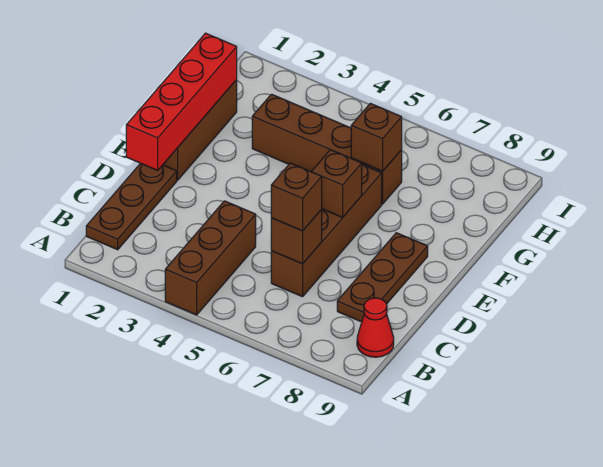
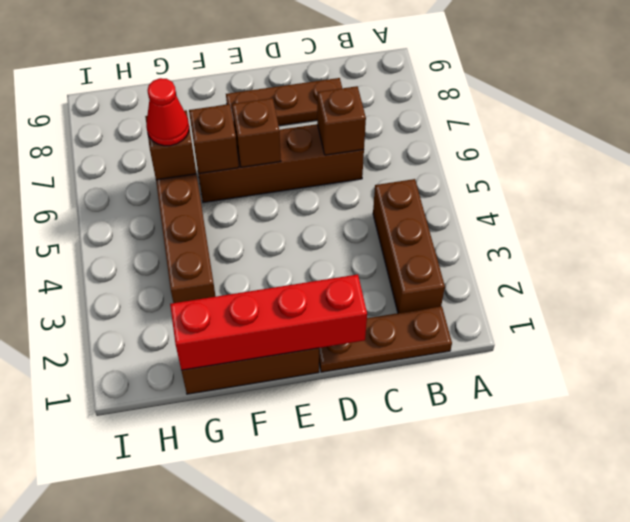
brown 1x3 brick [165,201,256,315] -> brown 1x3 brick turned to [373,179,445,313]
red 1x1 cone [357,298,394,357] -> red 1x1 cone moved to [146,78,189,146]
brown 1x1 brick [271,163,322,231] -> brown 1x1 brick moved to [189,104,239,174]

